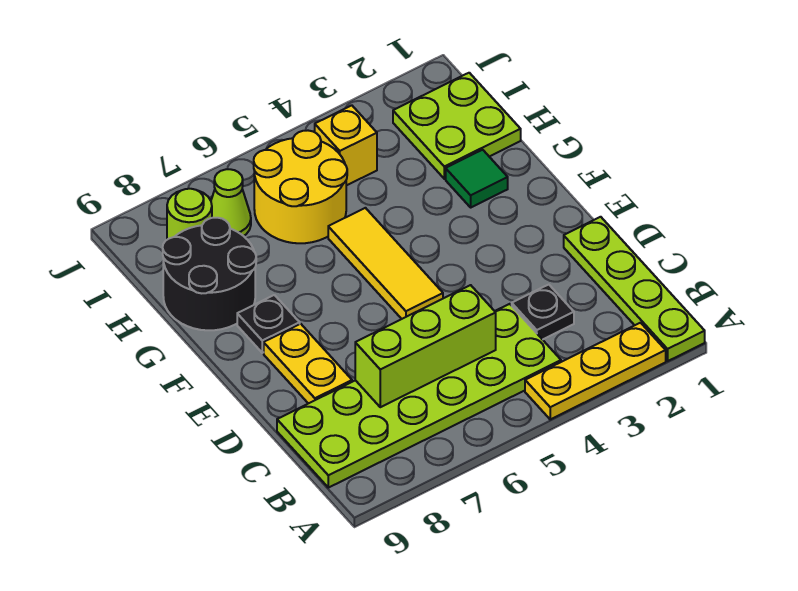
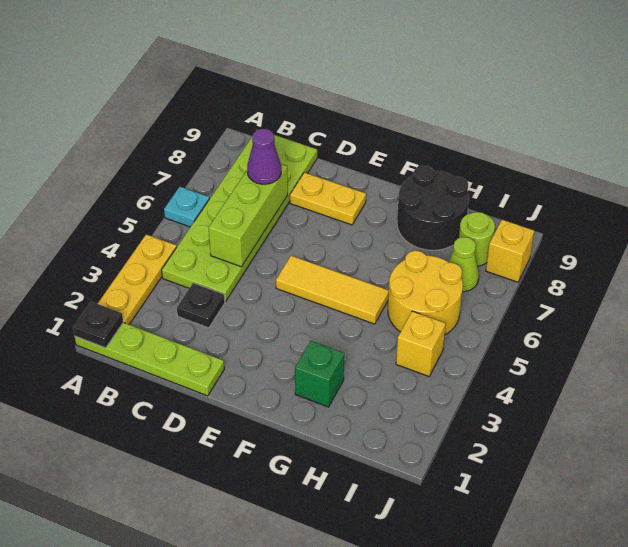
none -> cyan 1x1 plate [164,187,209,227]
none -> purple 1x1 cone [247,129,281,184]
black 1x1 plate [237,295,300,353] -> black 1x1 plate moved to [73,302,123,348]
green 1x1 tile [446,150,508,207] -> green 1x1 brick [295,341,344,407]
lime 2x2 plate [393,73,521,179] -> none
none -> yellow 1x1 brick [486,220,534,282]

